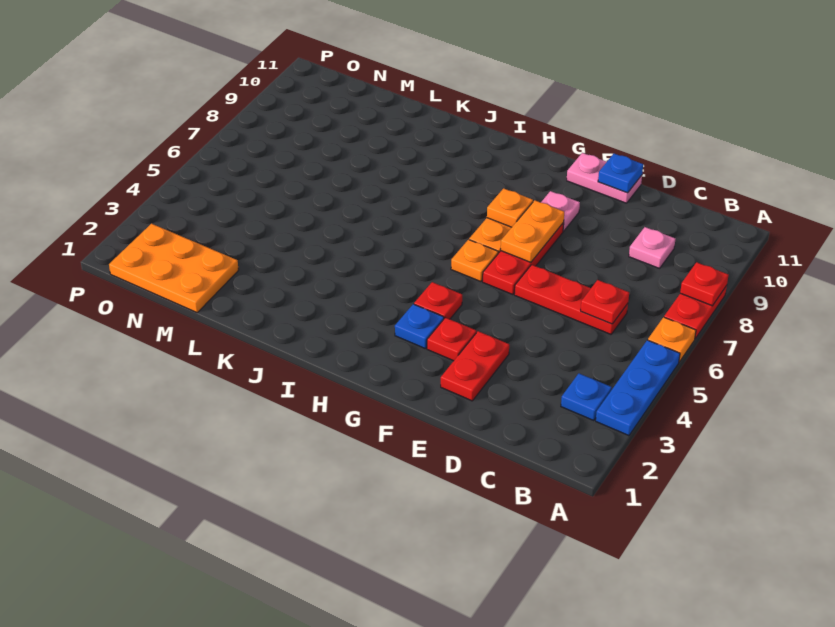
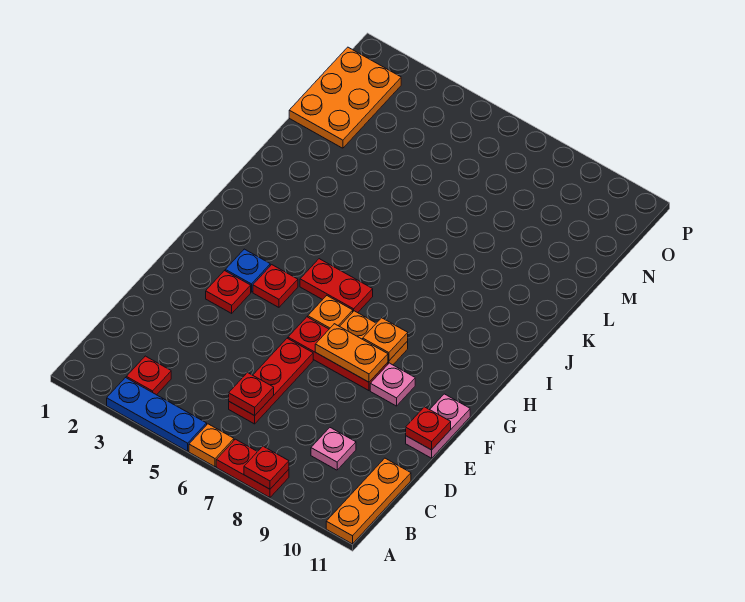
none -> orange 1x3 plate [326,458,411,544]
blue 1x1 plate [561,374,612,421] -> red 1x1 plate [126,356,171,395]
red 1x2 plate [441,331,509,401] -> red 1x2 plate moved to [300,259,373,313]
blue 1x1 plate [598,154,643,193] -> red 1x1 plate [406,407,451,450]

